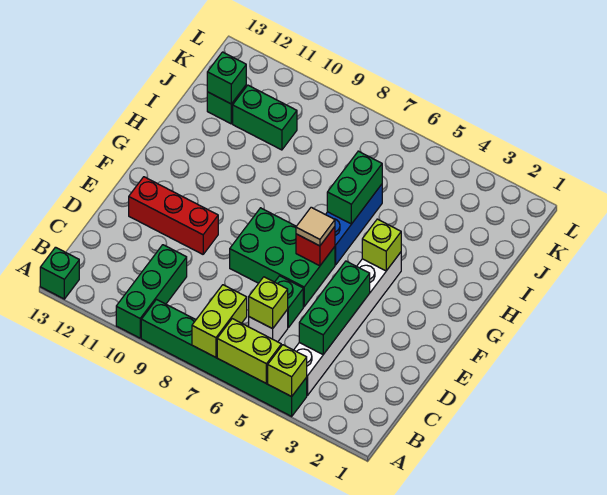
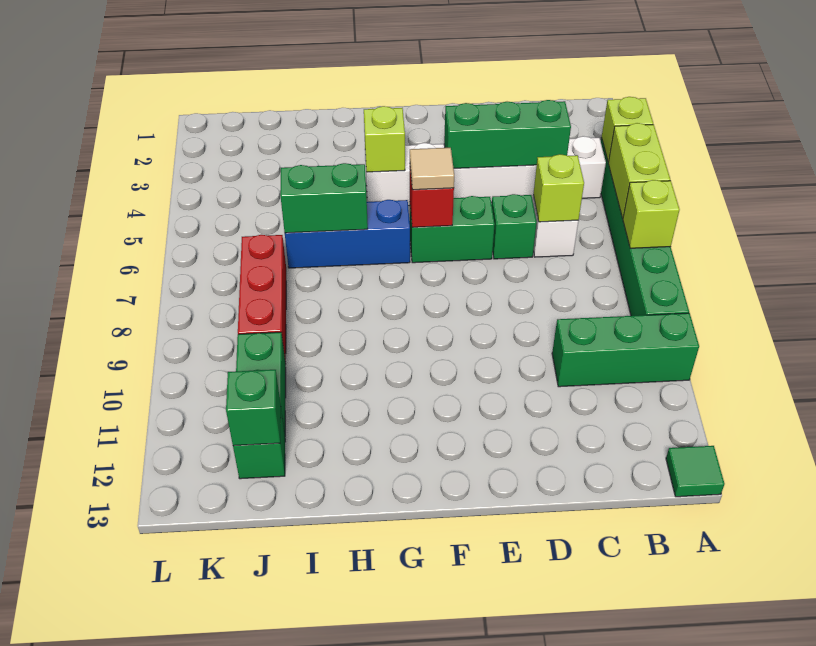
lime 1x2 brick [192,285,247,357] -> lime 1x1 brick [623,180,680,248]
green 1x1 brick [40,247,79,299] -> green 1x1 tile [666,446,725,497]
green 2x3 brick [230,208,335,307] -> green 1x2 brick [410,196,495,263]
red 1x3 brick [129,177,218,254] -> red 1x3 brick moved to [238,235,286,364]

